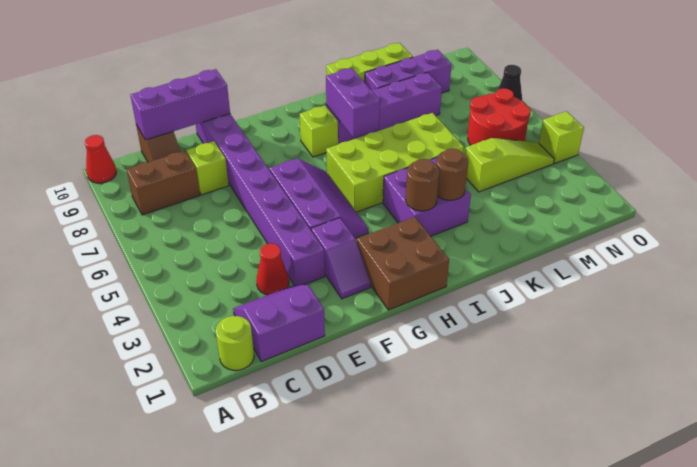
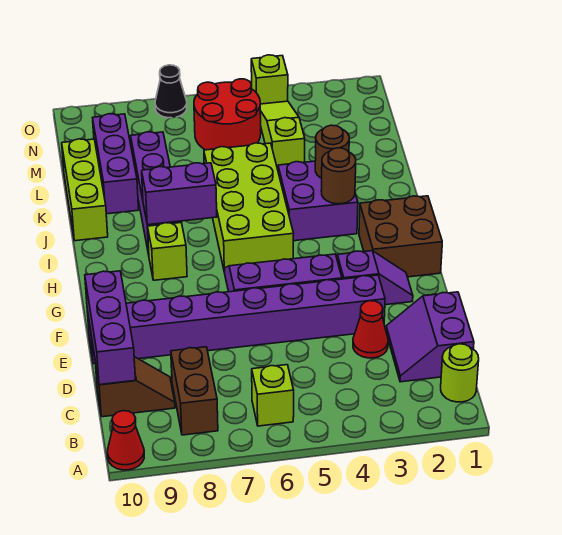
lime 1x1 brick [187,141,229,195] -> lime 1x1 brick moved to [252,365,294,426]

